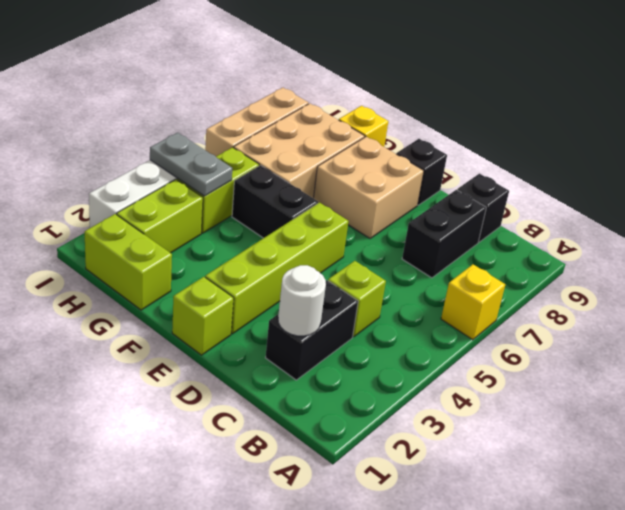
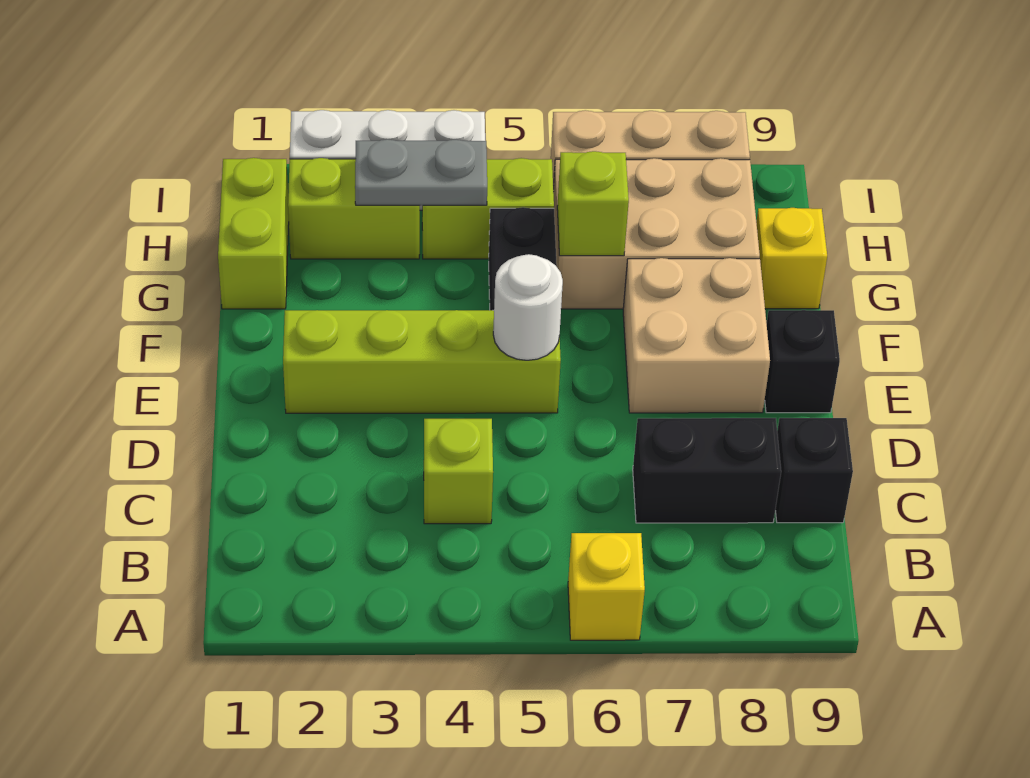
black 1x2 brick [265,280,358,380] -> none
white 1x1 round brick [278,265,326,336] -> white 1x1 round brick moved to [493,254,563,360]
lime 1x1 brick [172,277,234,355] -> lime 1x1 brick moved to [557,151,629,256]
grey 1x2 plate [150,133,232,196] -> grey 1x2 plate turned to [355,139,487,206]

